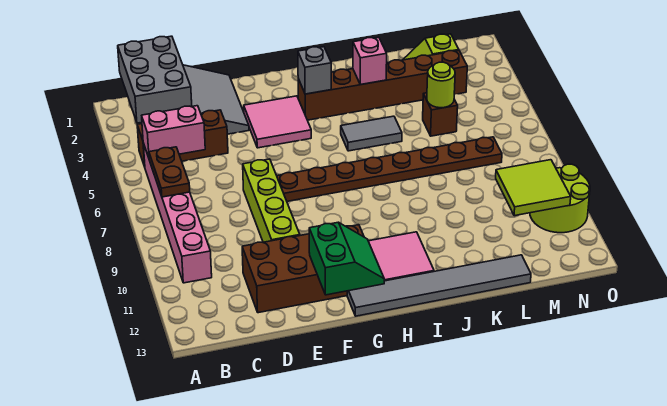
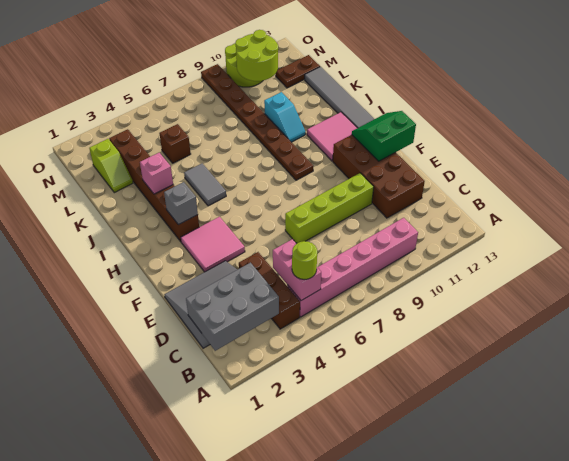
brown 1x2 plate [149,147,190,197] -> brown 1x2 plate moved to [276,55,320,88]
brown 1x8 plate [277,137,502,201] -> brown 1x8 plate moved to [201,64,313,180]
none -> cyan 1x2 slope [264,92,306,142]
lime 1x1 round brick [427,62,455,108] -> lime 1x1 round brick moved to [292,241,317,279]
lime 2x2 tile [496,160,571,216] -> lime 2x2 round brick [235,30,278,81]

